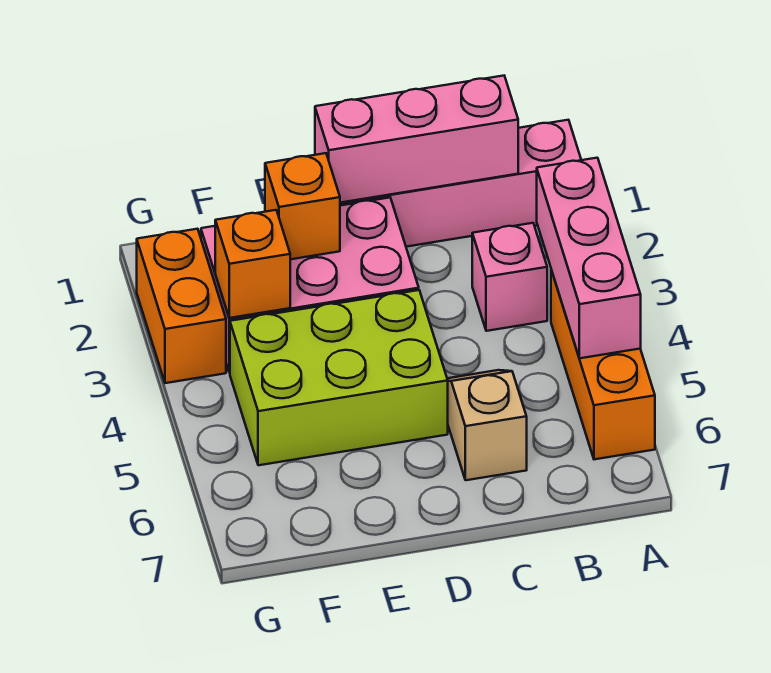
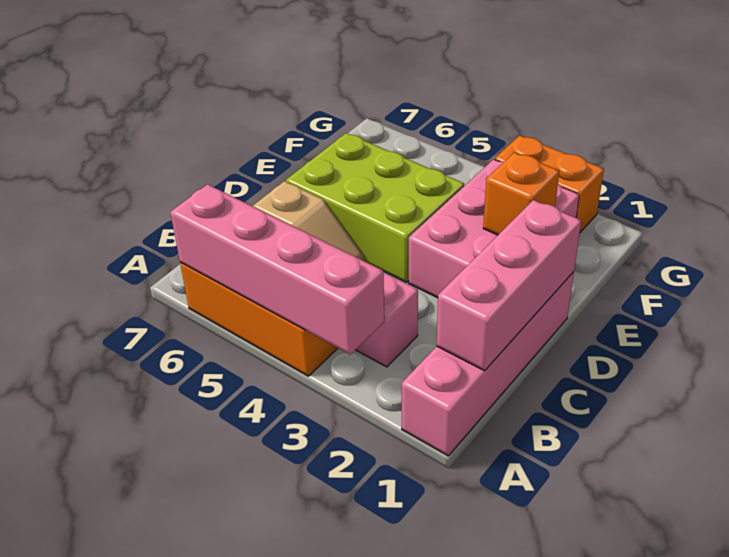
pink 1x3 brick [537,158,641,358] -> pink 1x4 brick [170,184,384,354]
lime 2x3 brick [230,290,448,465] -> lime 2x3 brick turned to [286,133,464,282]
orange 1x1 brick [215,210,290,318] -> none

